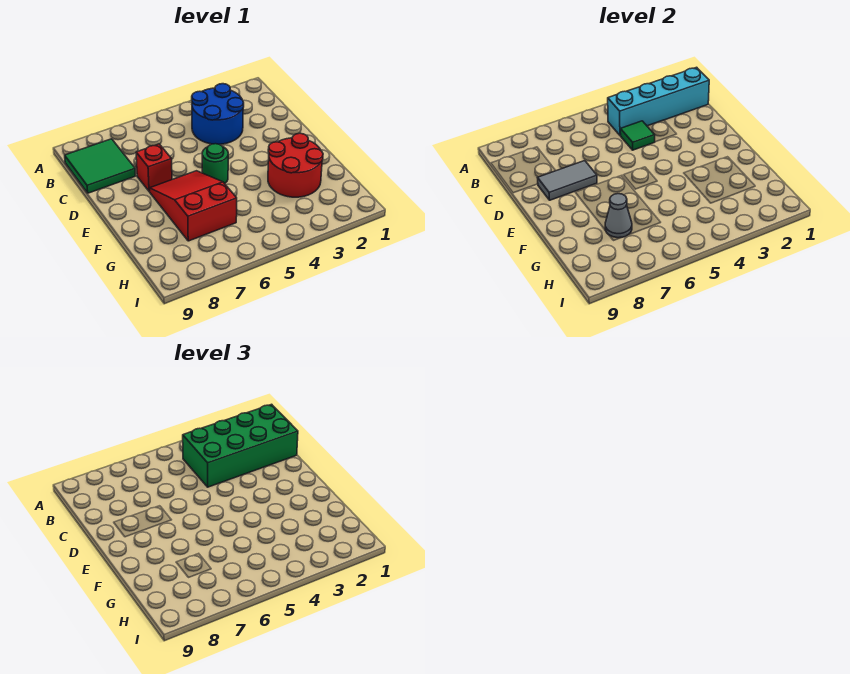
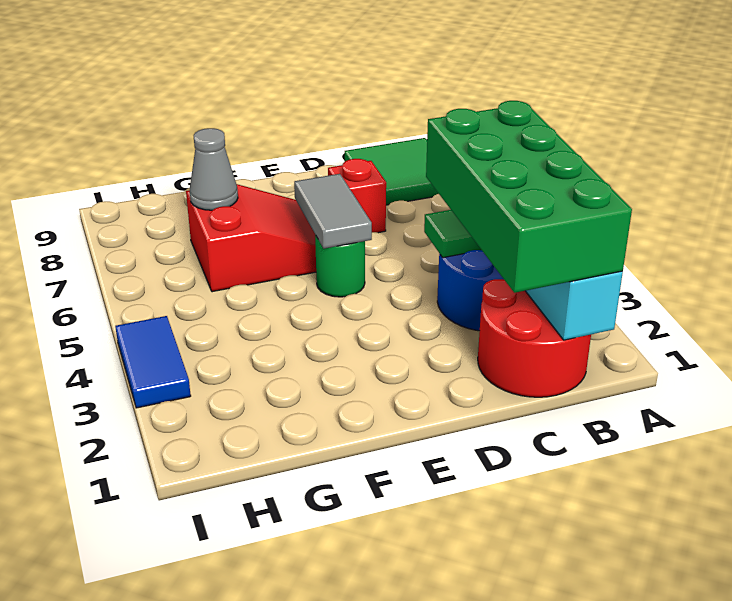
grey 1x2 tile [538,161,597,200] -> grey 1x2 tile moved to [294,174,372,248]
red 2x2 round brick [268,133,323,197] -> red 2x2 round brick moved to [478,279,591,397]
none -> blue 1x2 tile [115,316,191,408]

